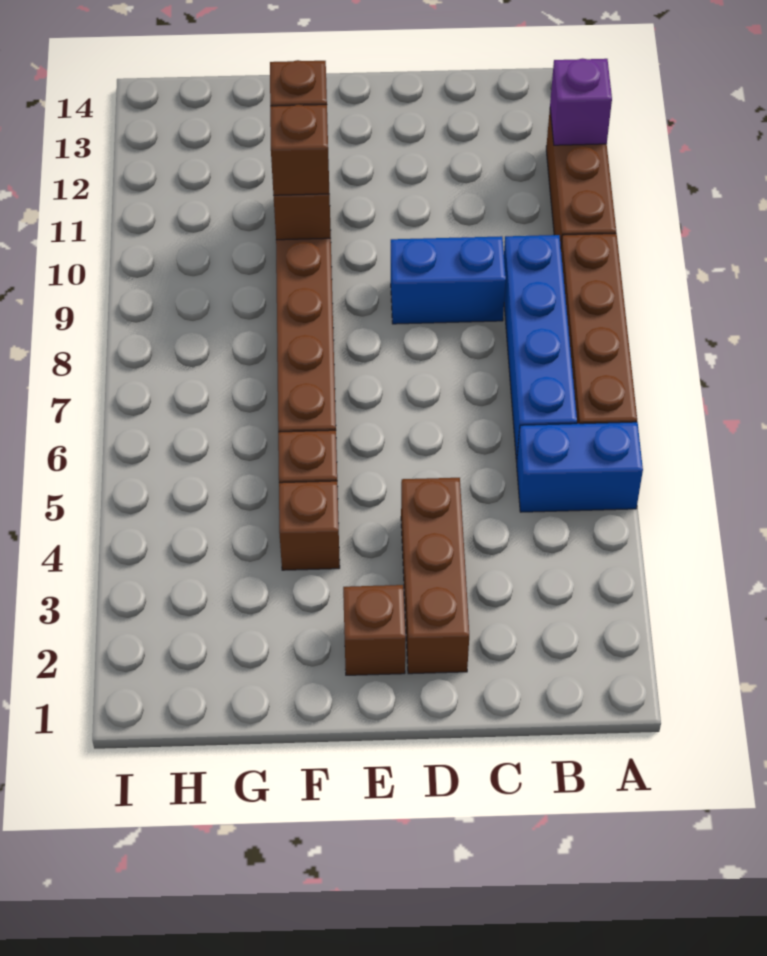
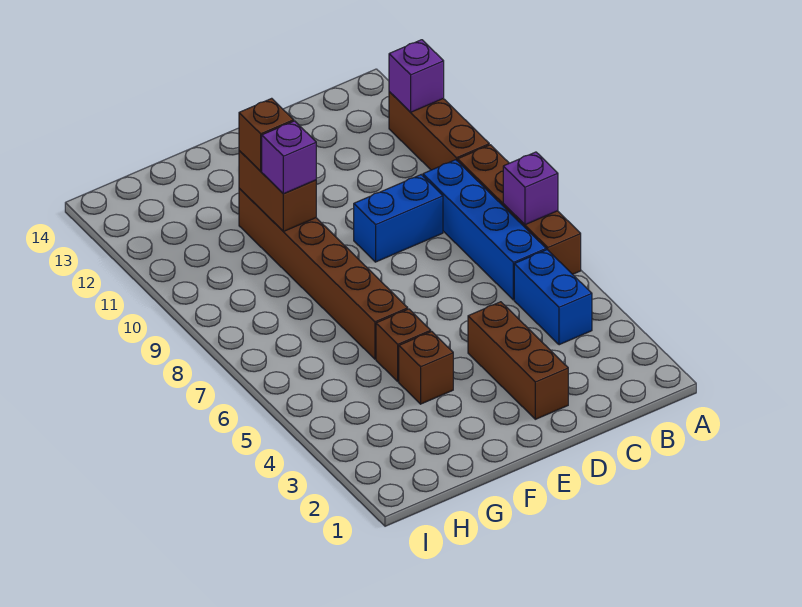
blue 1x2 brick [517,422,643,512] -> blue 1x2 brick turned to [514,250,592,345]
none -> purple 1x1 brick [503,152,558,225]
brown 1x1 brick [343,585,406,675] -> none
brown 1x1 brick [270,105,329,195] -> purple 1x1 brick [262,121,316,194]

